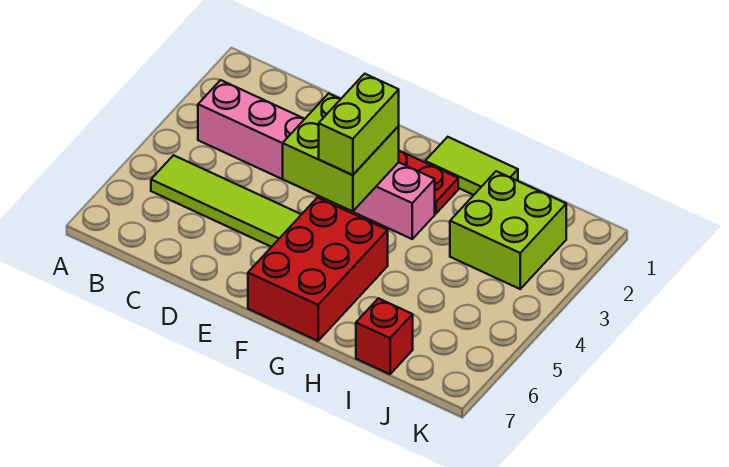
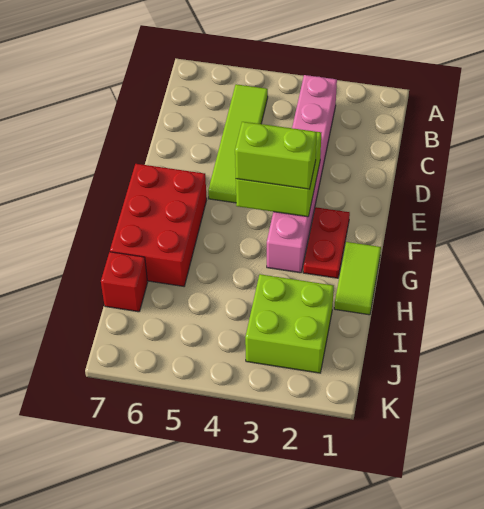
red 2x3 brick [248,198,388,341] -> red 2x3 brick turned to [110,164,207,286]

